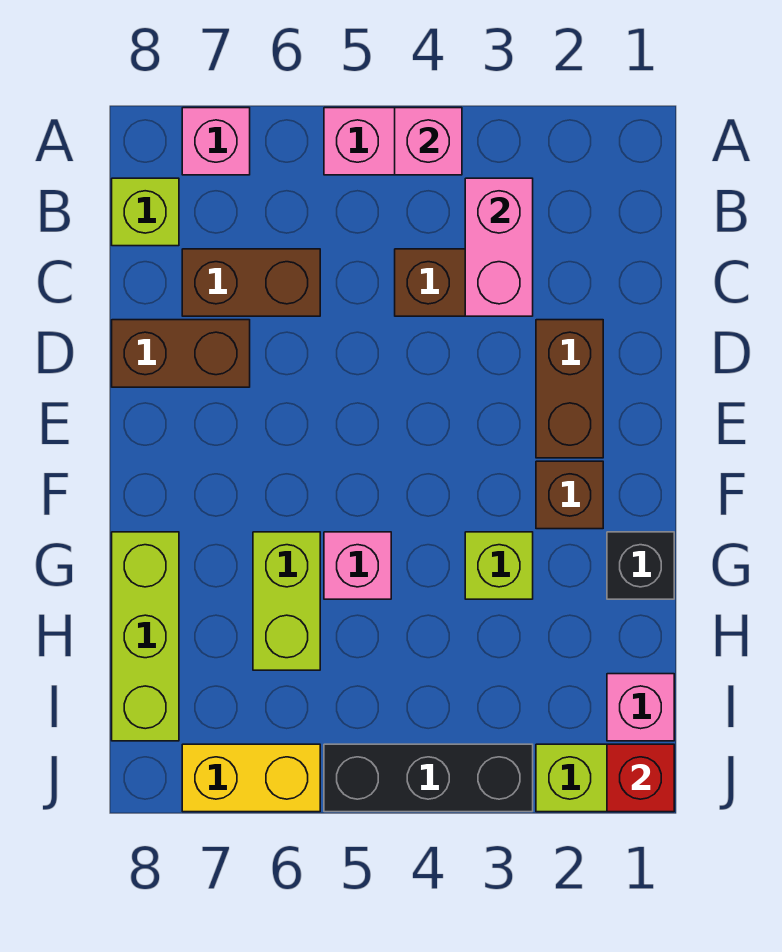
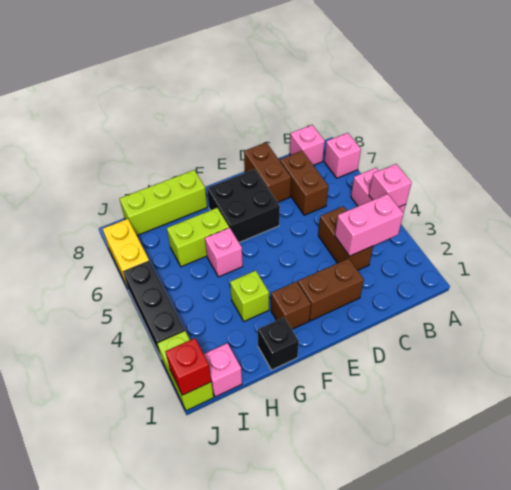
lime 1x1 brick [112,178,179,246] -> pink 1x1 brick [290,125,325,165]
none -> black 2x2 brick [207,169,280,242]

